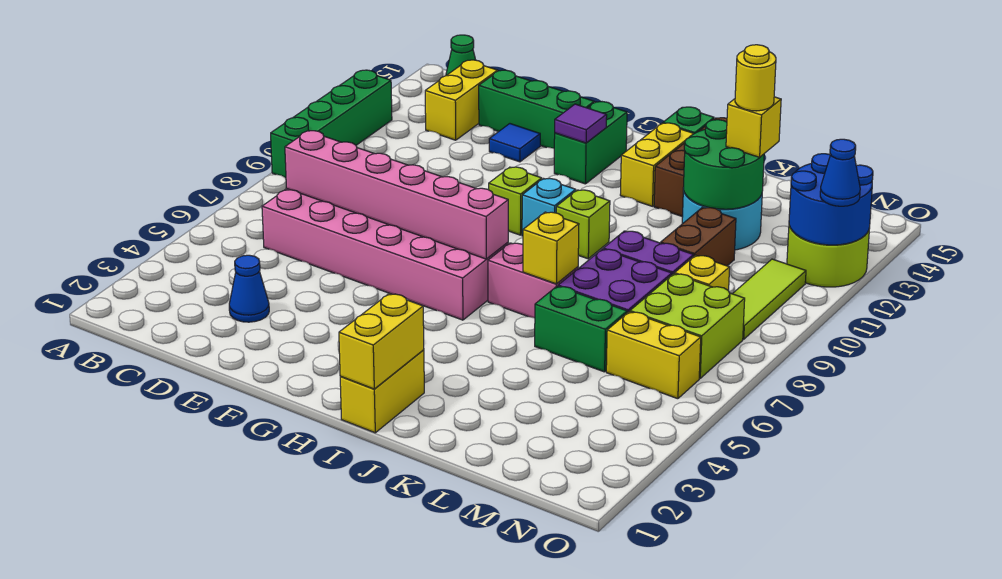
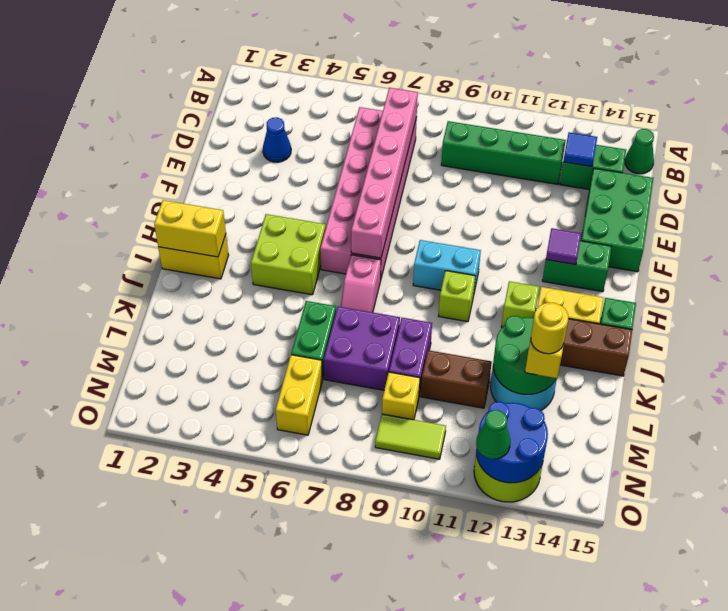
green 1x4 brick [271,70,392,178] -> green 1x4 brick moved to [441,121,566,184]
yellow 1x2 brick [425,60,498,140] -> green 1x2 brick [560,145,626,190]
green 1x3 brick [479,70,594,148] -> green 2x3 brick [581,168,653,272]
blue 1x1 tile [489,124,540,162] -> blue 1x1 tile moved to [563,132,597,166]
lime 1x1 brick [489,167,542,235] -> lime 1x1 brick moved to [501,281,539,327]
cyan 1x1 brick [522,178,576,236] -> cyan 1x2 brick [413,240,481,292]
pink 1x2 brick [488,243,578,318] -> pink 1x2 slope [341,255,381,312]
yellow 1x1 brick [523,212,579,284] -> none
lime 2x2 brick [630,274,745,378] -> lime 2x2 brick moved to [251,214,326,295]
lime 1x3 tile [733,259,806,339] -> lime 1x2 tile [375,414,446,459]
blue 1x1 cone [820,139,860,206] -> green 1x1 cone [476,410,510,459]

